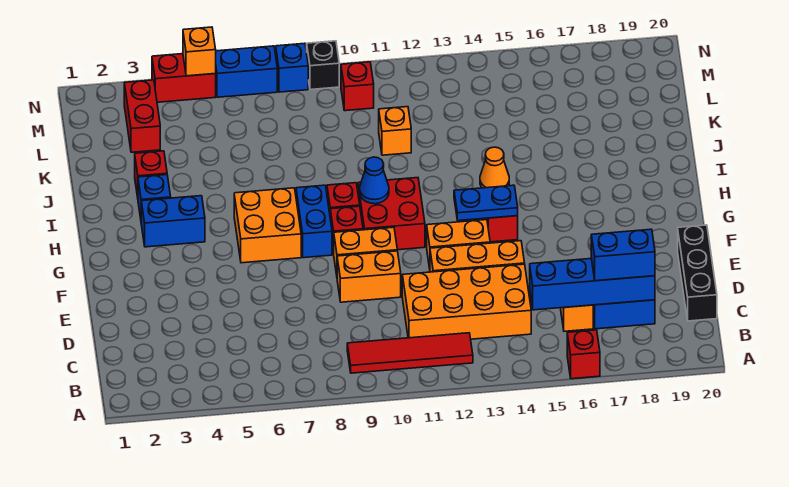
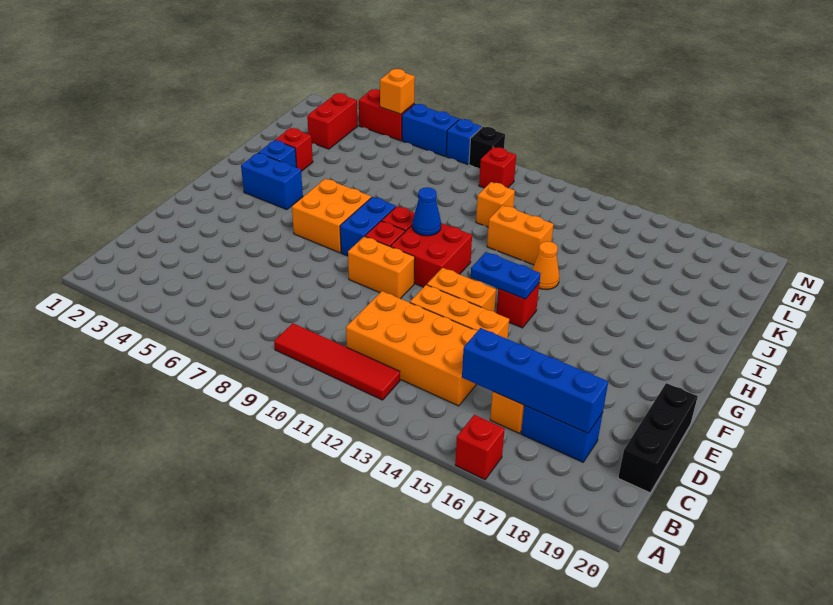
blue 1x2 brick [591,229,655,281] -> none
orange 1x2 brick [337,251,401,302] -> orange 1x2 brick moved to [487,205,554,265]

